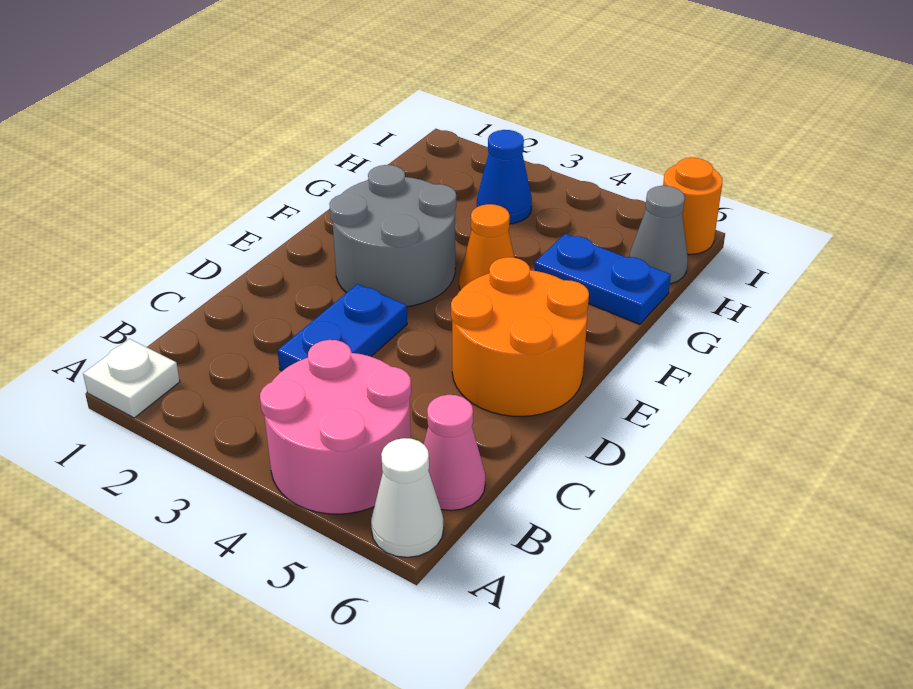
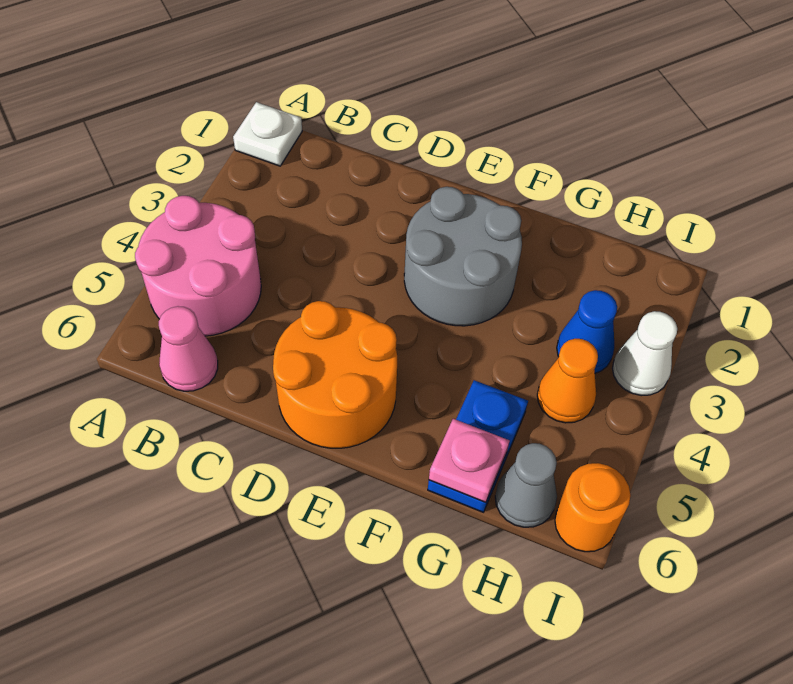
white 1x1 cone [371,438,444,557] -> white 1x1 cone moved to [612,311,677,396]
blue 1x2 plate [278,284,407,371] -> none
orange 1x1 cone [459,204,514,290] -> orange 1x1 cone moved to [537,339,598,423]
none -> pink 1x1 plate [429,419,509,503]

